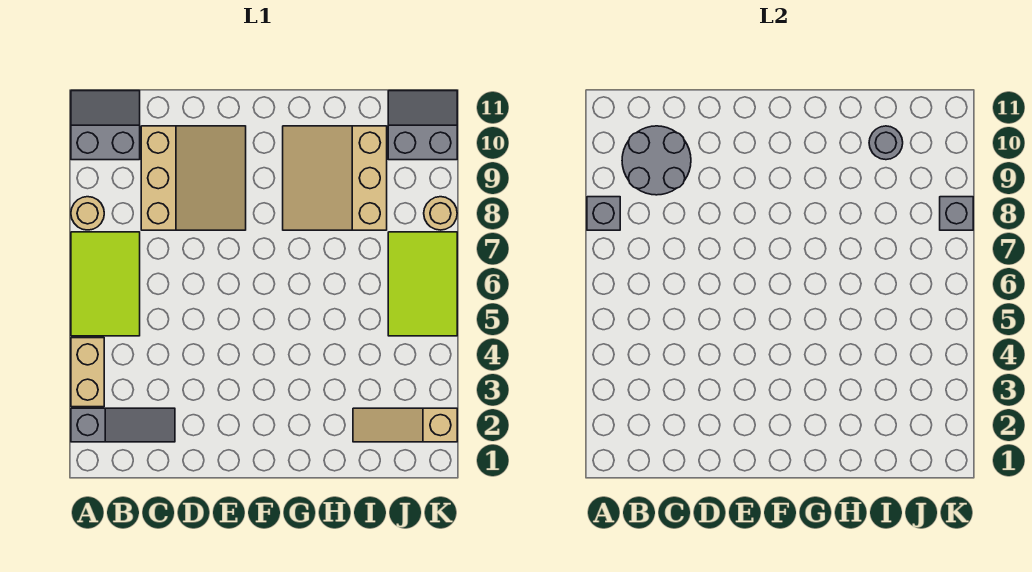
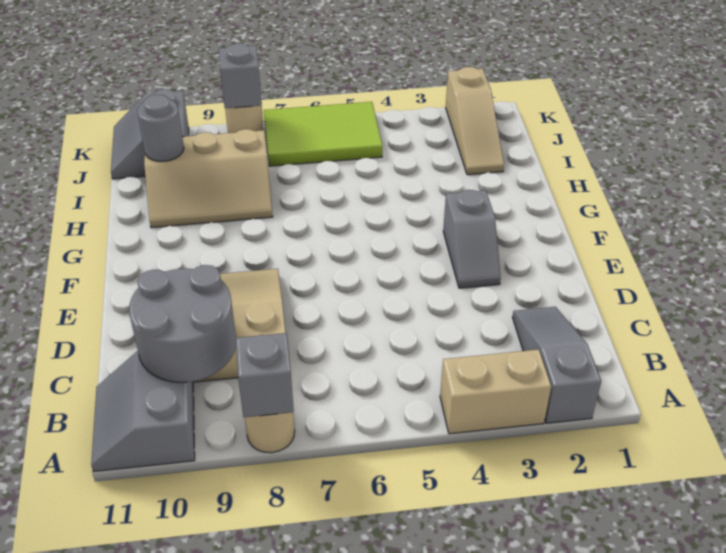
lime 2x3 tile [71,232,140,336] -> none
none -> grey 1x2 slope [443,190,501,288]
tan 3x3 slope [283,126,387,230] -> tan 2x3 slope [144,129,273,228]

